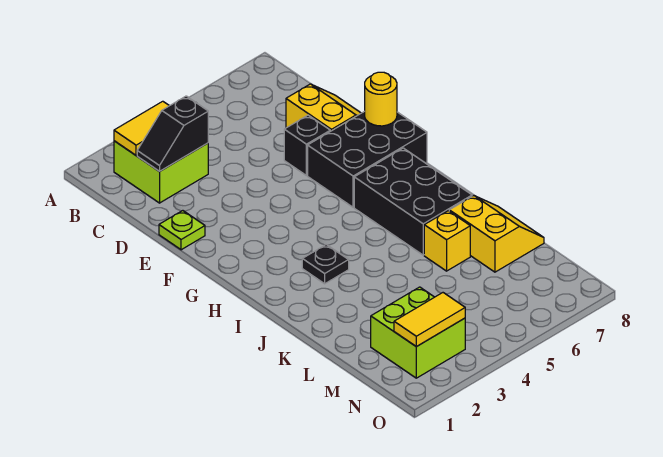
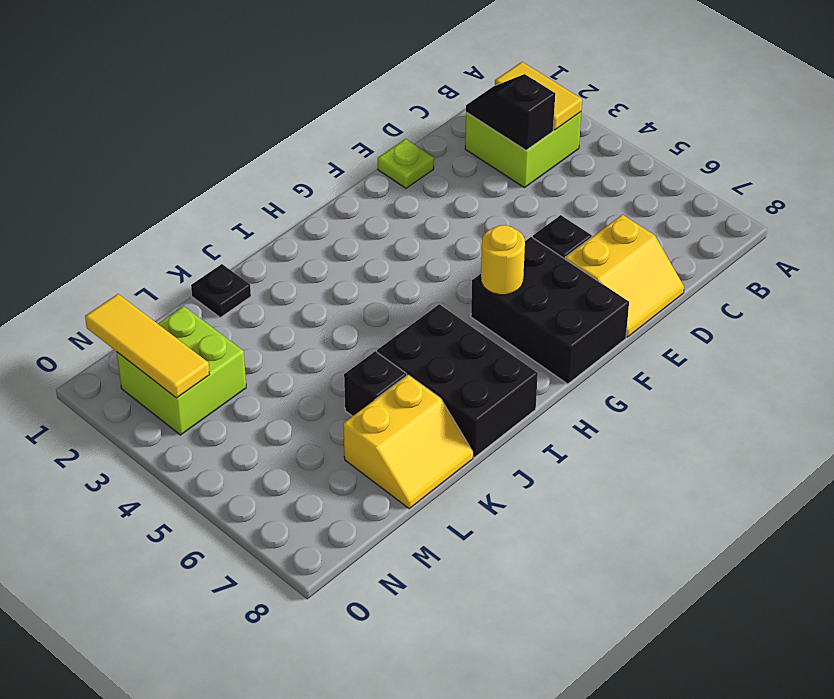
yellow 1x1 round brick [365,72,397,126] -> yellow 1x1 round brick moved to [481,225,525,295]
black 2x3 brick [354,148,472,255] -> black 2x3 brick turned to [377,304,538,457]
black 1x1 plate [302,245,349,284] -> black 1x1 plate moved to [191,264,251,317]
yellow 1x1 brick [424,211,470,271] -> black 1x1 brick [344,351,407,416]
yellow 1x2 tile [394,293,465,347] -> yellow 1x3 tile [85,294,210,398]

